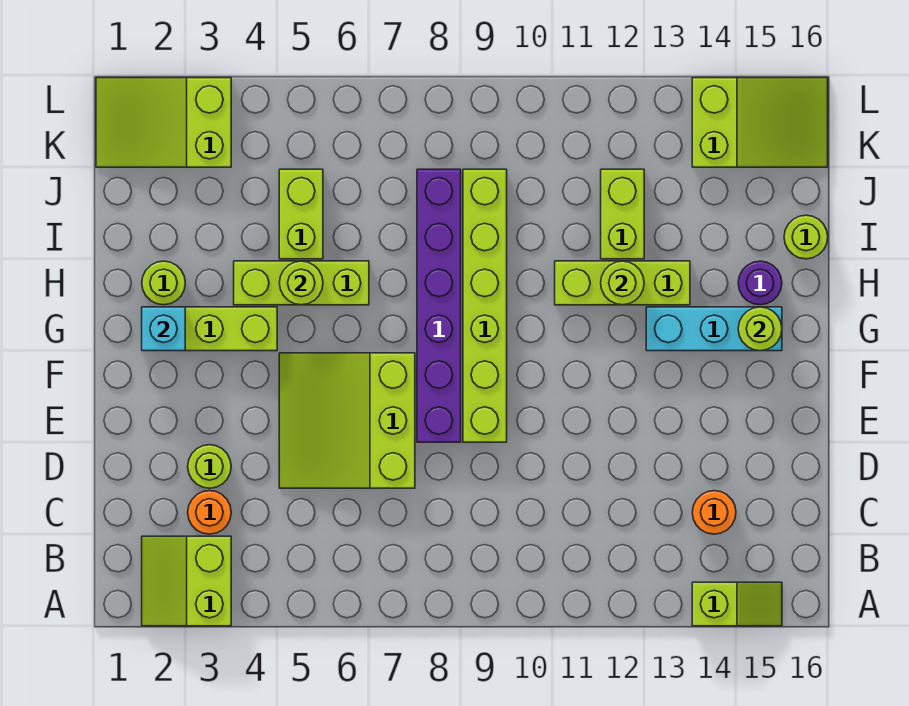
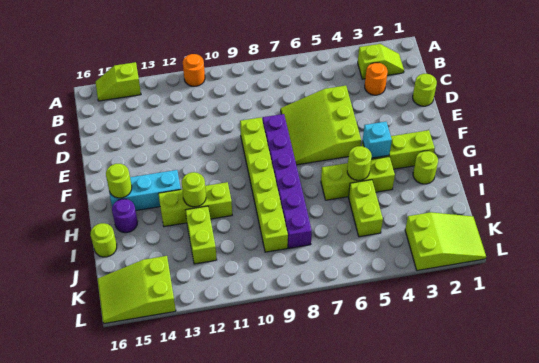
lime 2x2 slope [142,536,231,626] -> lime 1x2 slope [358,44,404,79]
orange 1x1 round brick [692,491,736,534] -> orange 1x1 round brick moved to [183,54,205,86]
lime 1x1 round brick [188,445,231,488] -> lime 1x1 round brick moved to [413,74,437,106]
lime 3x3 slope [279,353,415,488] -> lime 3x3 slope turned to [281,86,361,165]
cyan 1x1 brick [142,307,185,351] -> cyan 1x1 brick moved to [363,122,392,158]

